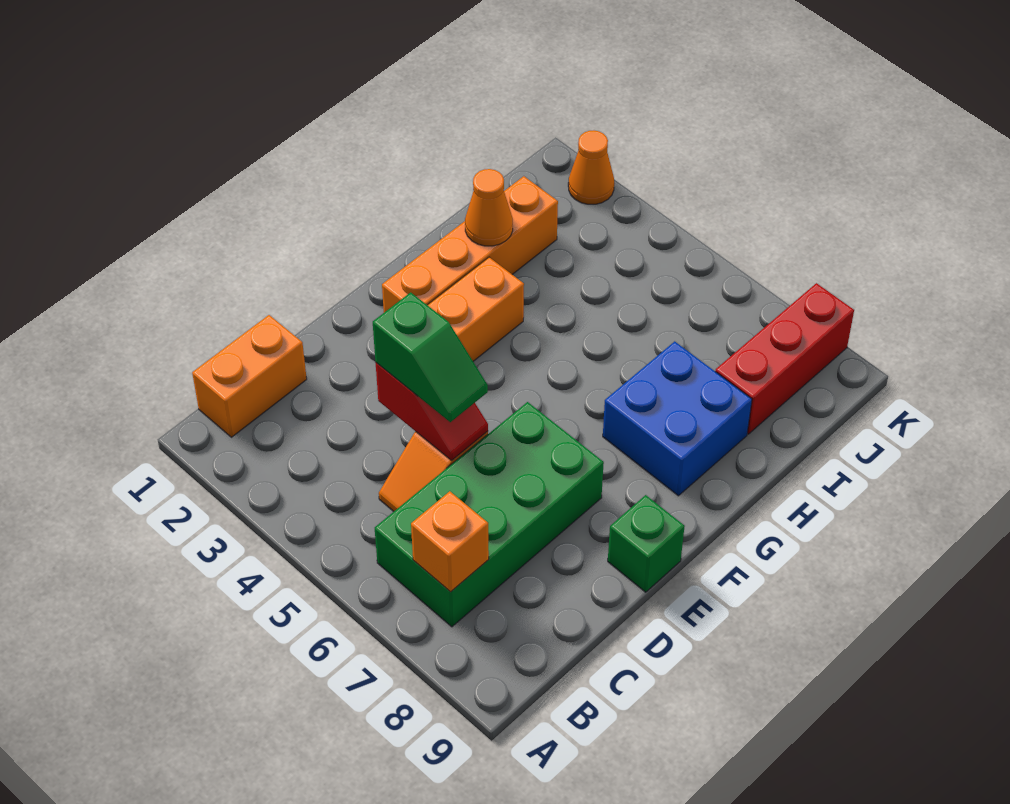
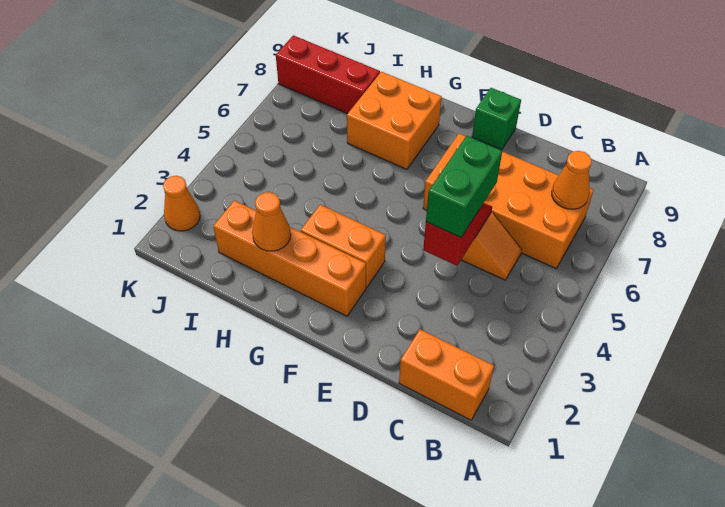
green 2x4 brick [375,402,604,627] -> orange 2x4 brick [423,133,593,268]
orange 1x1 brick [411,491,489,592] -> orange 1x1 cone [552,151,592,209]
green 1x2 slope [373,292,488,422] -> green 1x2 brick [426,136,502,237]
blue 2x2 brick [603,341,752,496] -> orange 2x2 brick [347,72,442,169]

